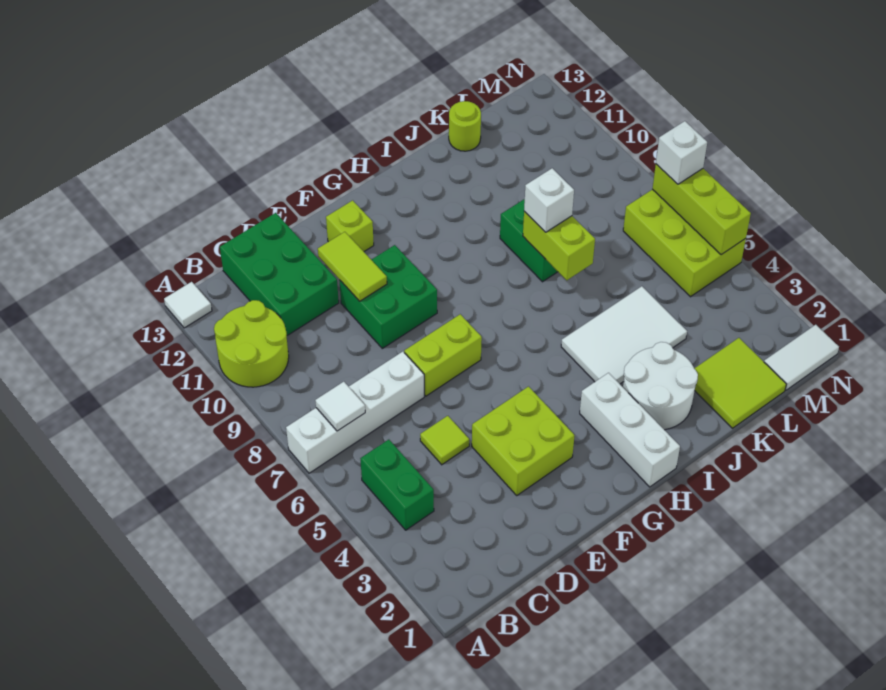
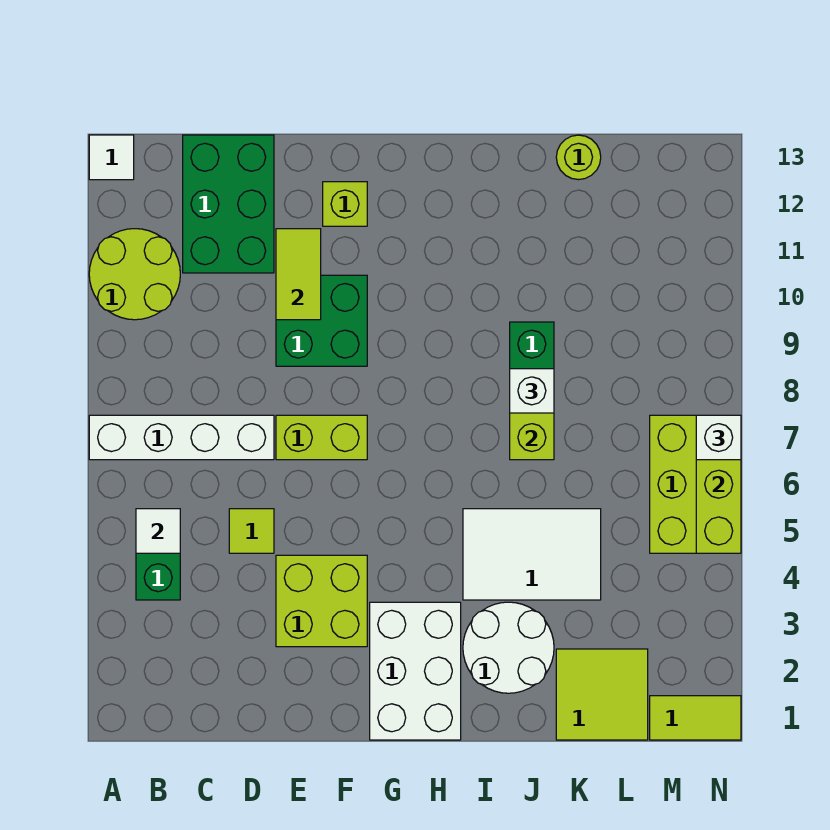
white 1x1 tile [315,382,365,431] -> white 1x1 tile moved to [136,509,180,553]
white 1x3 brick [580,373,680,487] -> white 2x3 brick [370,602,461,740]
white 1x2 tile [764,325,839,390] -> lime 1x2 tile [650,696,741,740]

